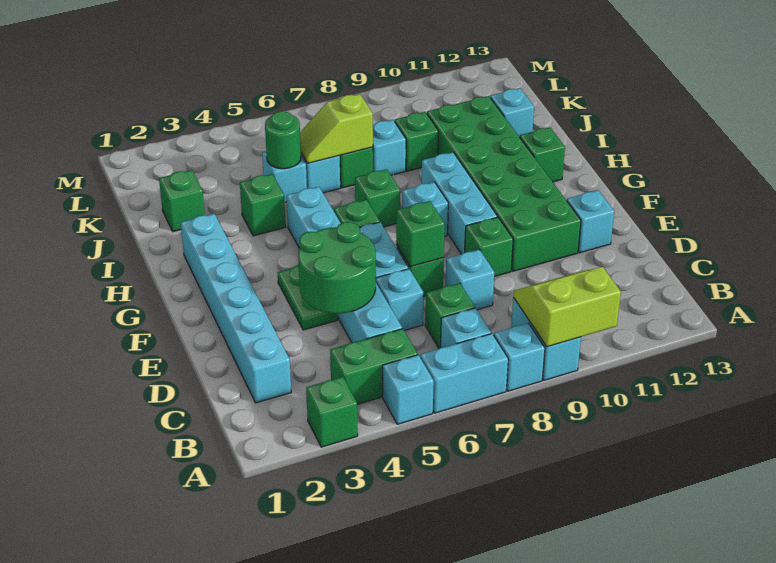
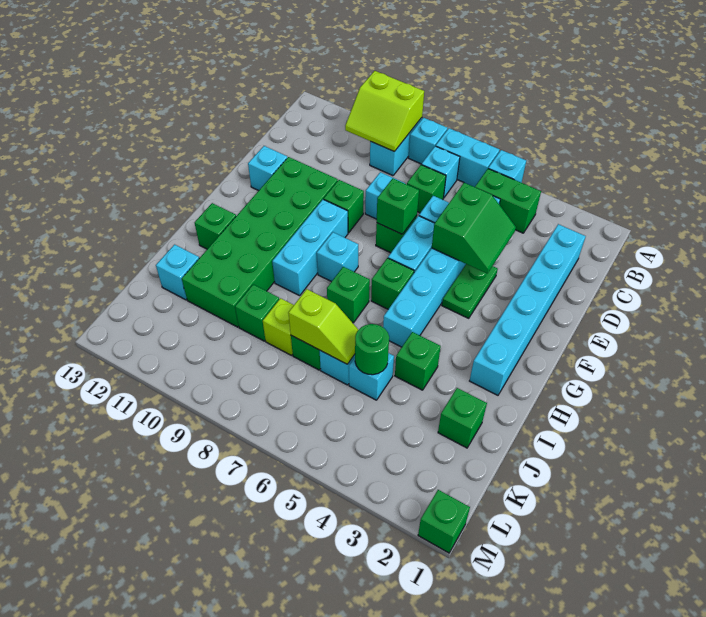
green 1x1 brick [306,377,358,447] -> green 1x1 brick moved to [418,490,470,553]
green 2x2 round brick [298,222,376,313] -> green 2x2 slope [432,183,516,274]
cyan 1x1 brick [373,120,406,175] -> lime 1x1 brick [263,298,294,355]

